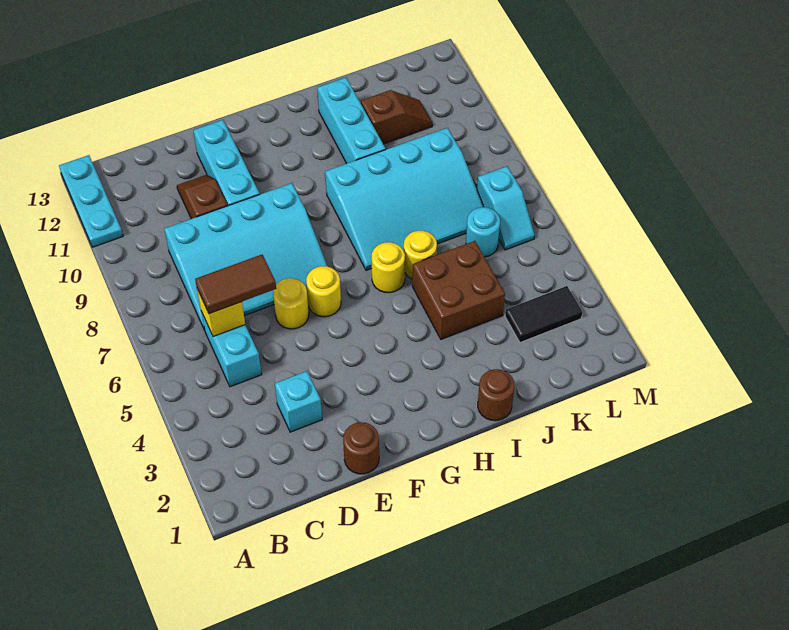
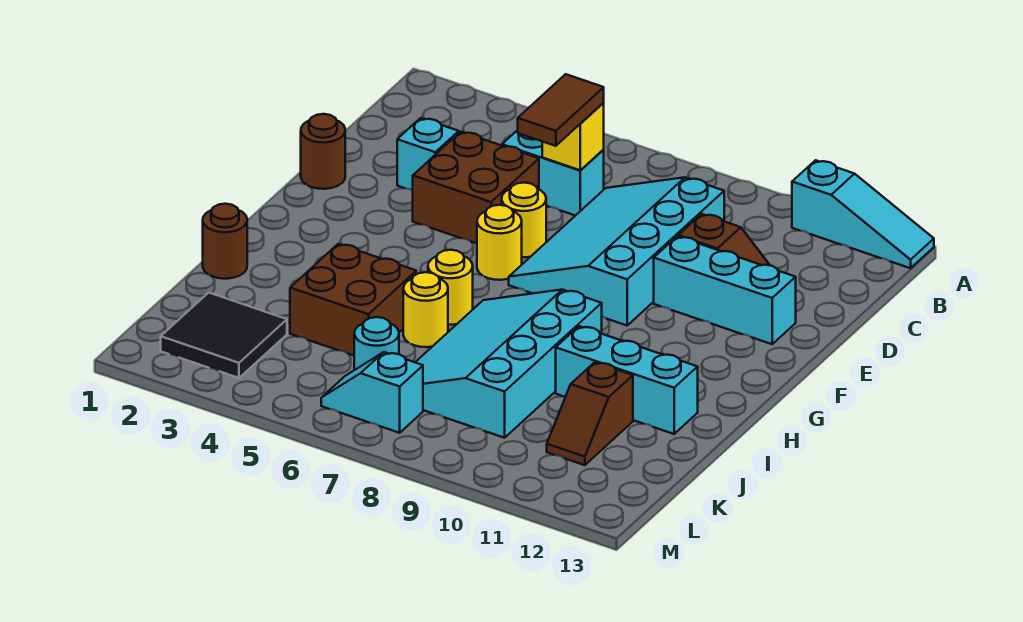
cyan 1x3 plate [59,155,123,247] -> cyan 1x3 slope [792,160,934,268]
none -> brown 2x2 brick [413,132,539,243]
black 1x2 tile [505,286,582,343] -> black 2x2 tile [161,293,287,378]

